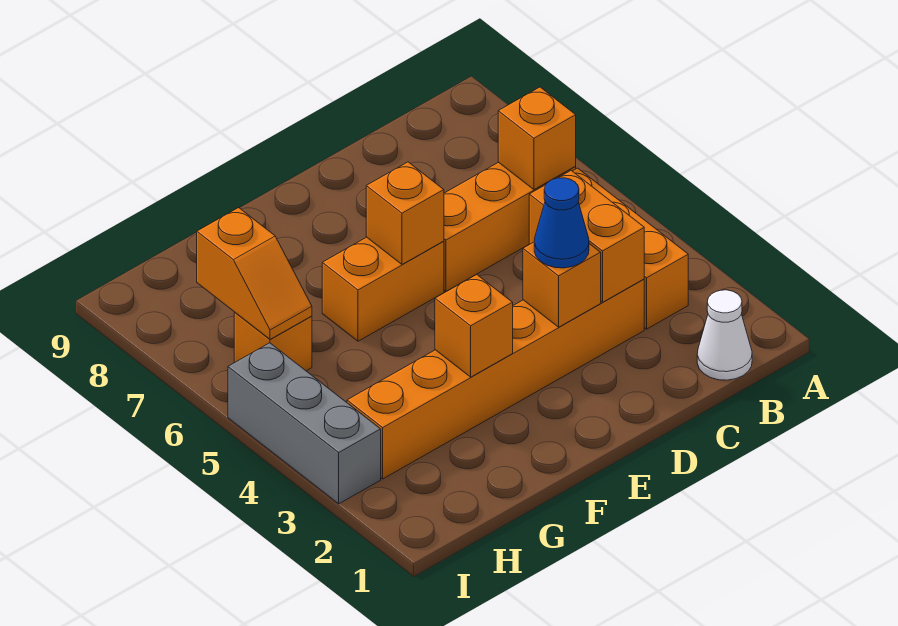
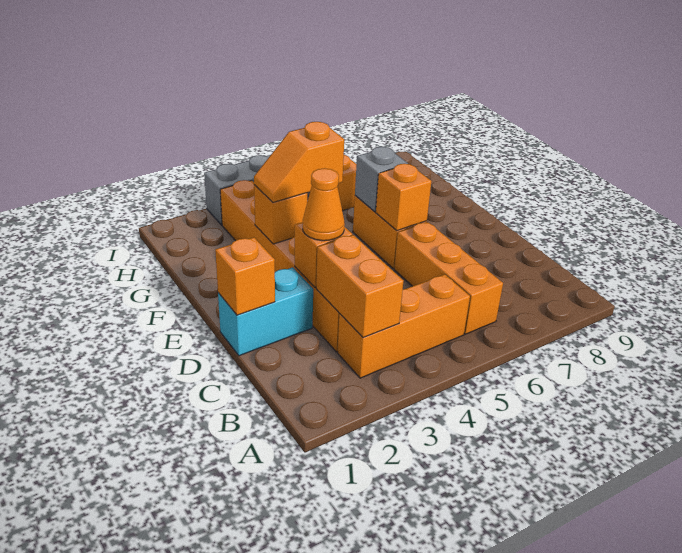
white 1x1 cone [697,290,752,380] -> none
orange 1x1 brick [498,87,576,189] -> orange 1x1 brick moved to [215,237,275,315]
orange 1x2 brick [529,171,644,302] -> orange 1x2 brick turned to [316,235,403,338]
none -> cyan 1x2 brick [218,267,313,356]
blue 1x1 cone [534,178,589,268] -> orange 1x1 cone [303,168,345,241]
none -> grey 1x1 brick [355,147,408,212]
orange 1x2 slope [197,208,312,339] -> orange 1x2 slope moved to [254,122,344,202]

